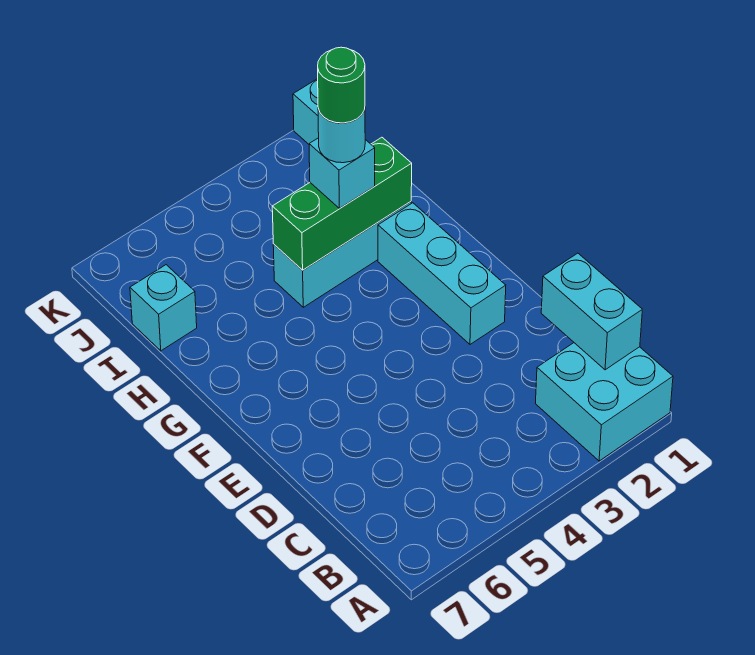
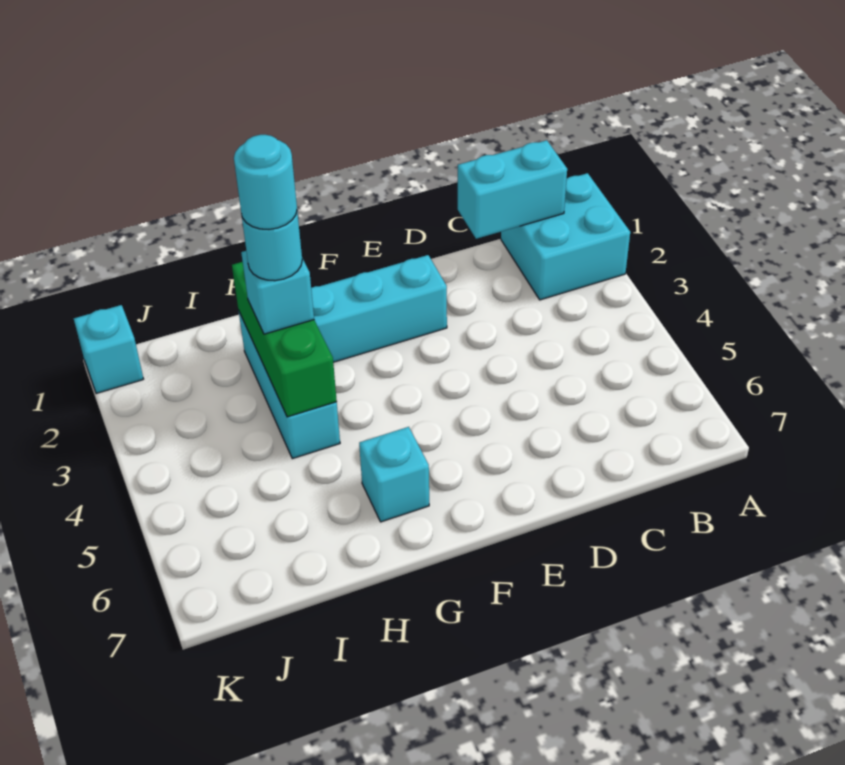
green 1x1 round brick [318,47,365,123] -> cyan 1x1 round brick [234,135,297,229]
cyan 1x1 brick [130,265,197,351] -> cyan 1x1 brick moved to [359,427,429,522]

